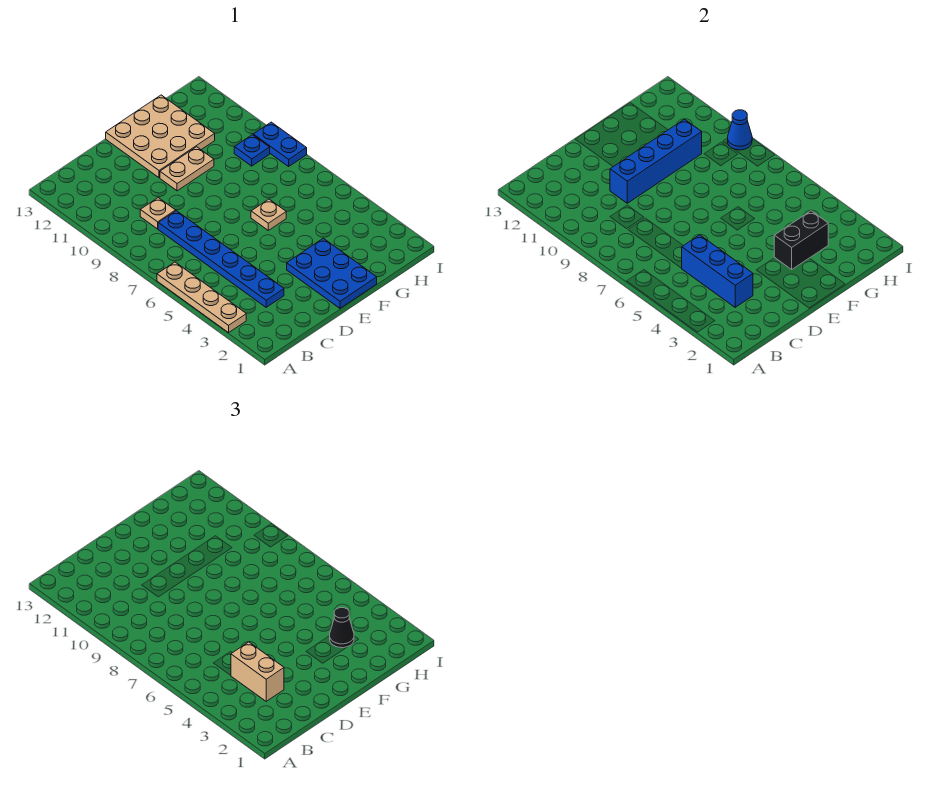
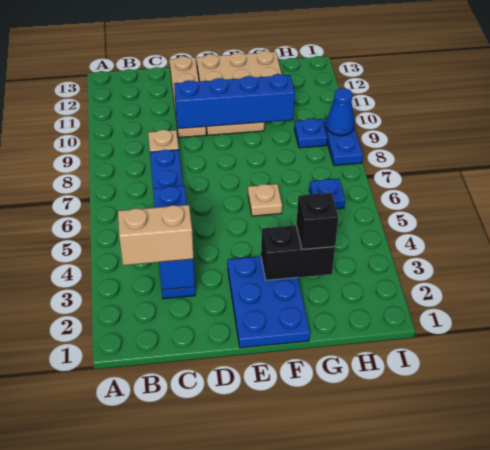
tan 1x4 plate [157,262,246,333] -> tan 1x4 plate moved to [170,56,206,138]
tan 1x2 brick [231,642,284,701] -> tan 1x2 brick turned to [118,205,194,265]
black 1x1 cone [330,608,354,648] -> black 1x1 brick [296,193,339,249]
none -> blue 1x1 plate [309,179,345,209]

